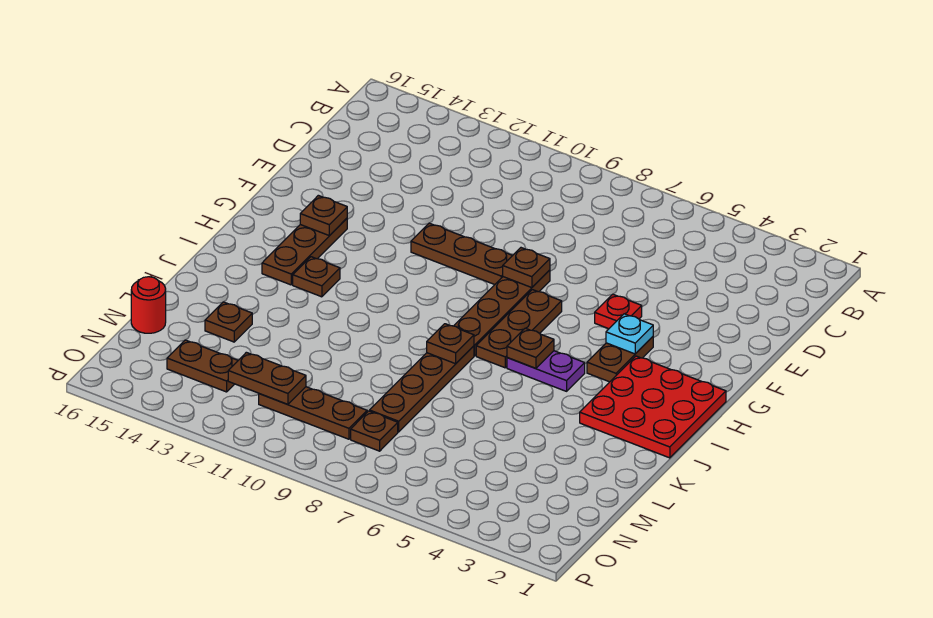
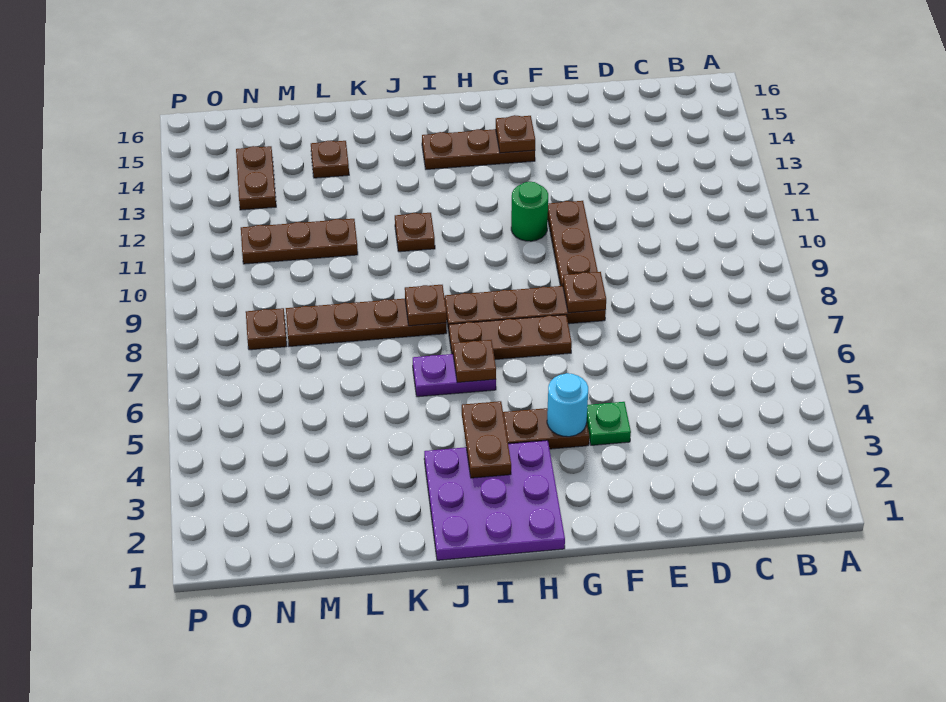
none -> green 1x1 plate [587,402,631,445]
red 1x1 plate [595,294,642,329] -> none
cyan 1x1 plate [606,314,653,354] -> cyan 1x1 round brick [547,373,588,437]
none -> green 1x1 round brick [511,182,548,241]
red 3x3 plate [580,356,726,458] -> purple 3x3 plate [424,440,565,560]
purple 1x2 plate [507,351,585,391] -> purple 1x2 plate turned to [413,354,496,397]
brown 1x1 plate [293,257,340,297] -> brown 1x1 plate moved to [395,213,435,252]
red 1x1 round brick [131,277,166,333] -> none
brown 1x3 plate [259,387,367,439] -> brown 1x3 plate turned to [241,219,358,264]
brown 1x2 plate [228,352,306,404] -> brown 1x2 plate moved to [462,401,511,478]

